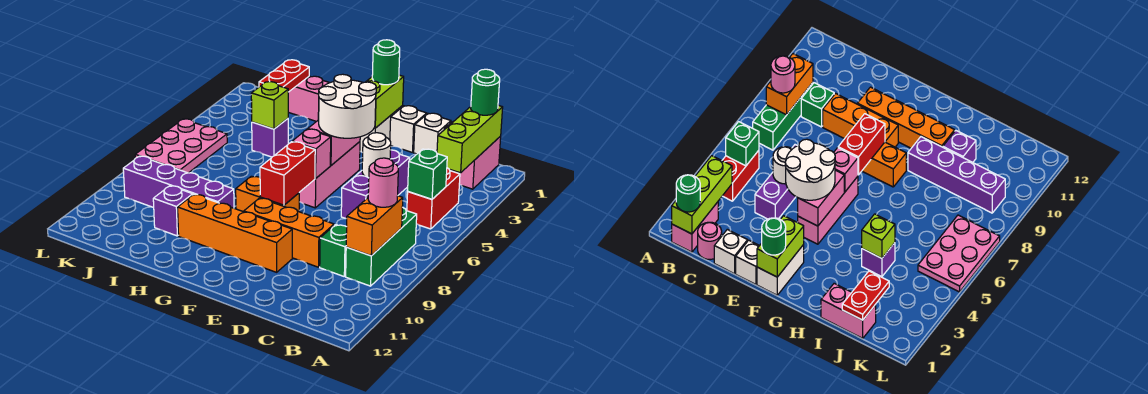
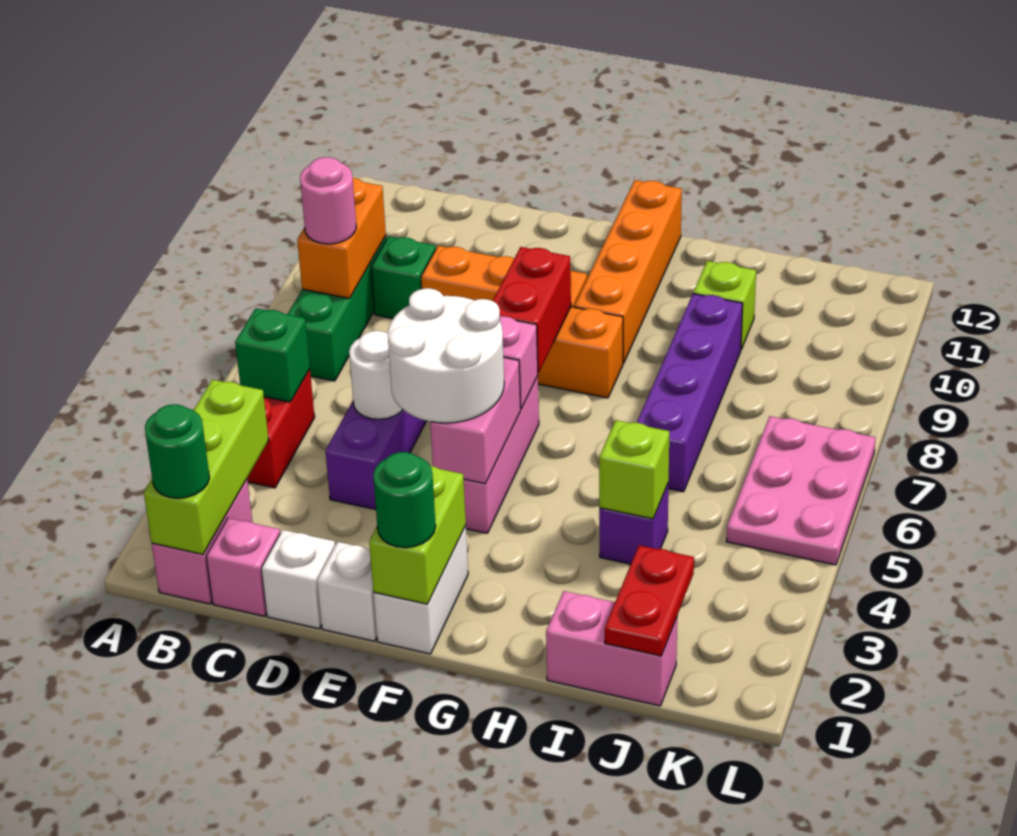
pink 1x1 round brick [698,222,722,260] -> pink 1x1 brick [206,518,280,616]
orange 1x4 brick [178,194,292,272] -> orange 1x4 brick turned to [574,180,682,364]
purple 1x4 brick [123,156,234,208] -> purple 1x4 brick turned to [637,294,743,492]
purple 1x1 brick [153,186,193,236] -> lime 1x1 brick [693,261,756,349]

